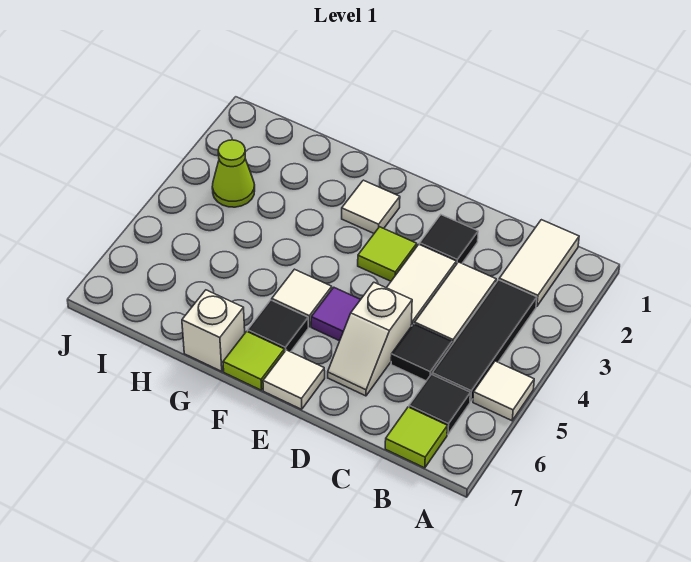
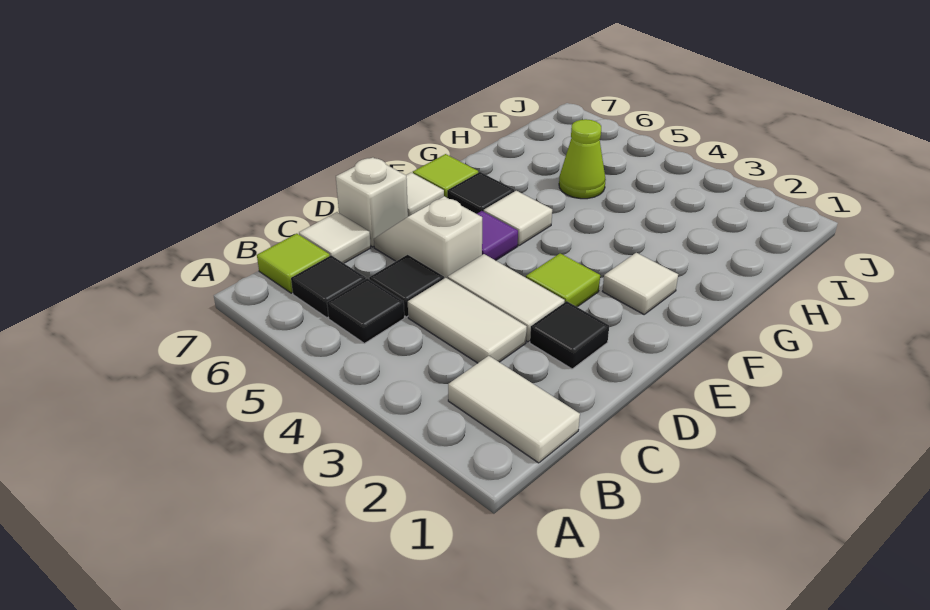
white 1x1 tile [473,361,534,421] -> white 1x1 tile moved to [299,212,371,263]
black 1x3 tile [432,280,537,402] -> black 1x1 tile [327,278,404,343]
white 1x1 brick [182,290,245,371] -> white 1x1 brick moved to [336,157,408,247]
lime 1x1 cone [212,140,255,207] -> lime 1x1 cone moved to [559,119,606,199]

